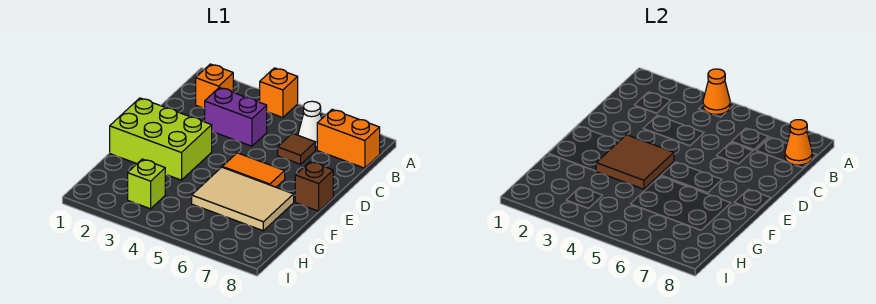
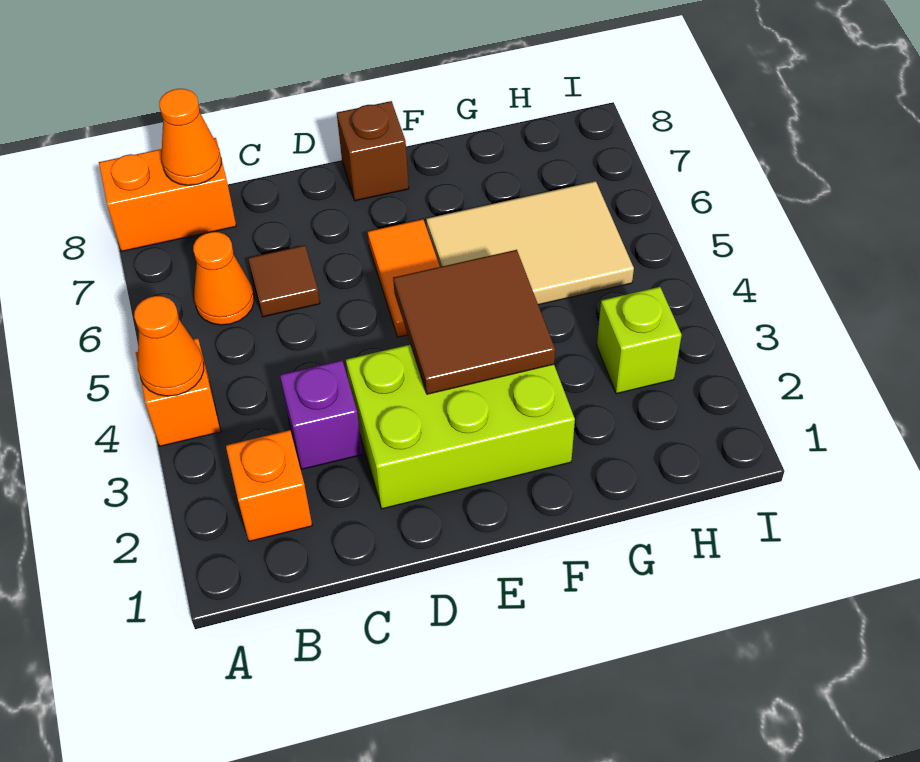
white 1x1 cone [298,101,322,147] -> orange 1x1 cone [193,232,254,325]
orange 1x2 brick [317,109,380,168] -> orange 1x2 brick turned to [99,138,236,251]
purple 1x2 brick [205,87,267,146] -> purple 1x1 brick [280,360,363,469]
lime 2x3 brick [110,98,212,180] -> lime 2x3 brick turned to [346,344,575,509]
tan 2x3 tile [192,167,294,231] -> tan 2x3 tile turned to [426,181,634,305]

